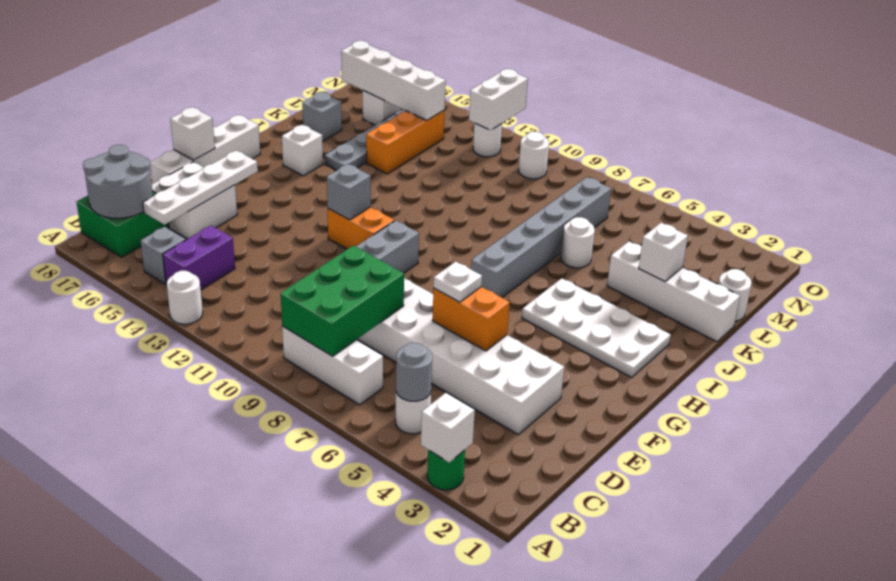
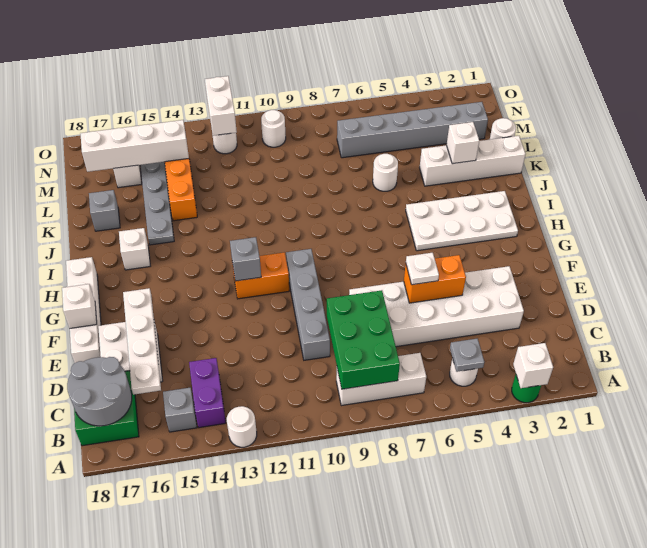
grey 1x1 round brick [396,343,432,401] -> grey 1x1 plate [450,338,485,372]
grey 1x6 brick [471,177,611,297] -> grey 1x6 brick turned to [337,102,488,158]

